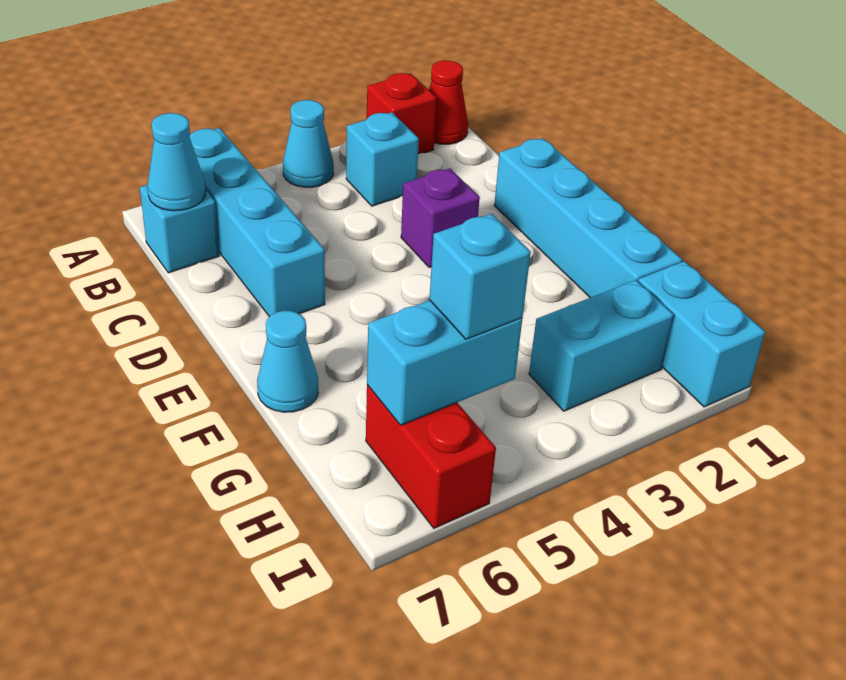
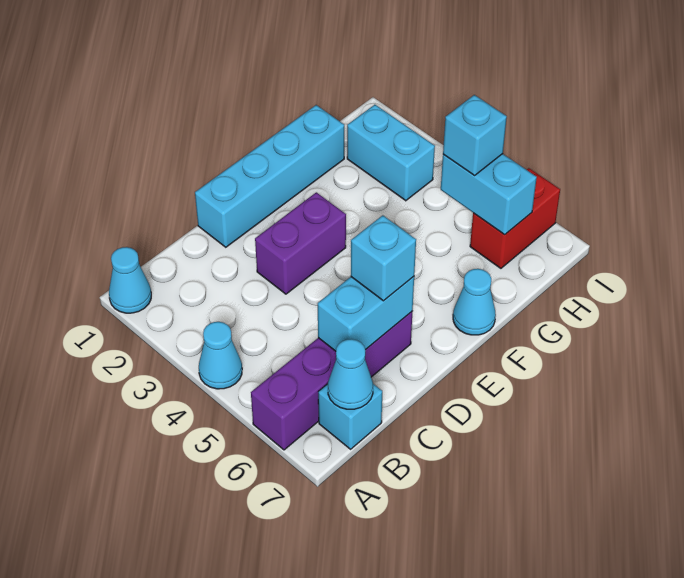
red 1x1 cone [429,60,468,144] -> cyan 1x1 cone [109,247,151,313]
red 1x1 brick [367,73,437,154] -> none
cyan 1x4 brick [189,128,325,317] -> purple 1x4 brick [251,312,412,450]
cyan 1x1 brick [346,112,419,206] -> cyan 1x1 brick moved to [351,215,416,301]
purple 1x1 brick [401,168,480,267] -> purple 1x2 brick [255,192,346,294]
cyan 1x2 brick [638,261,765,407] -> cyan 1x2 brick moved to [318,277,414,351]

